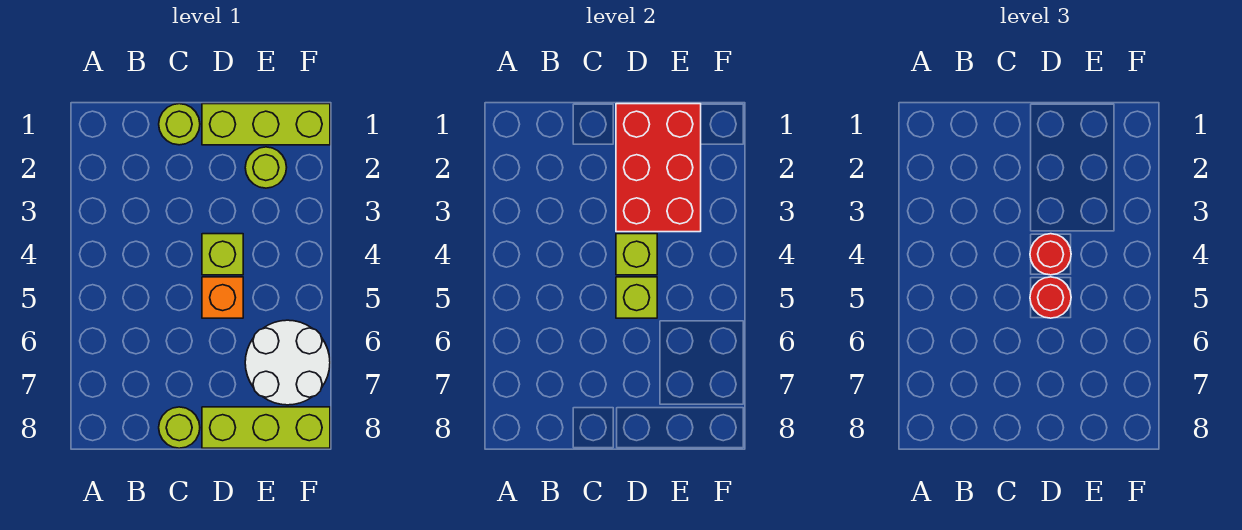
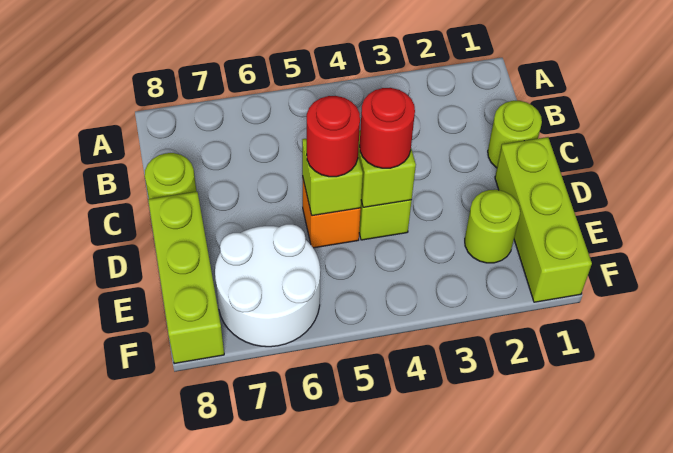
red 2x3 brick [616,104,701,232] -> none

